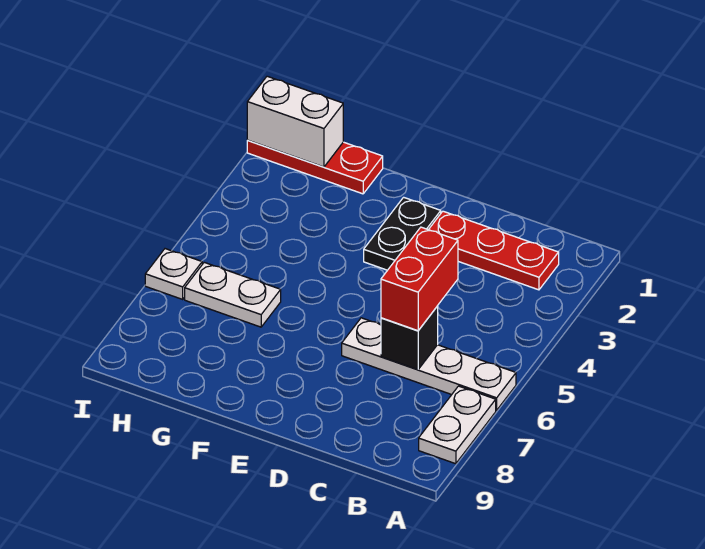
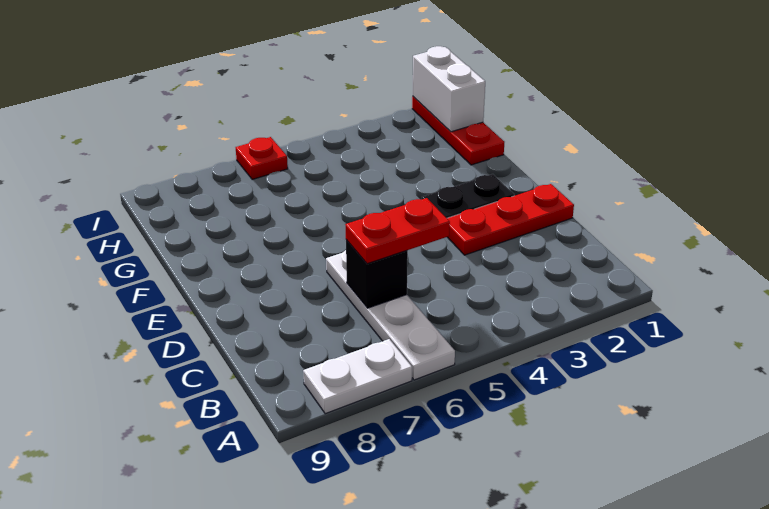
red 1x3 plate [429,211,559,290] -> red 1x3 plate turned to [447,184,574,255]
red 1x2 brick [381,227,458,331] -> red 1x2 plate [345,198,450,264]
white 1x2 plate [185,262,281,327] -> none
white 1x1 plate [145,249,202,299] -> red 1x1 plate [236,137,288,179]

